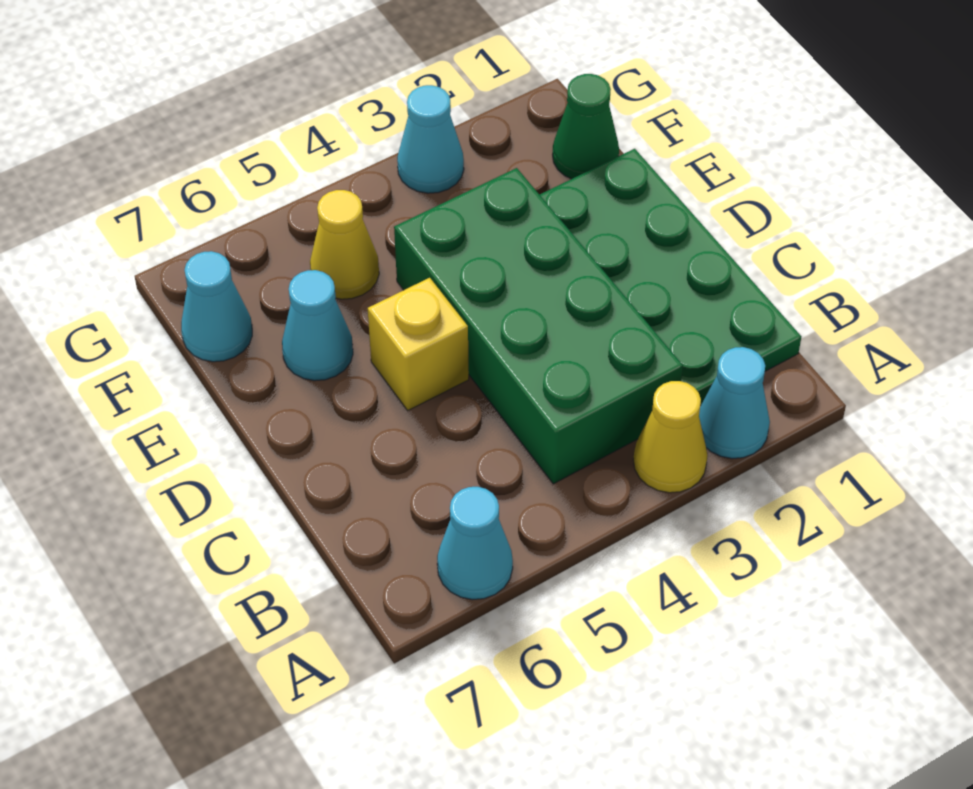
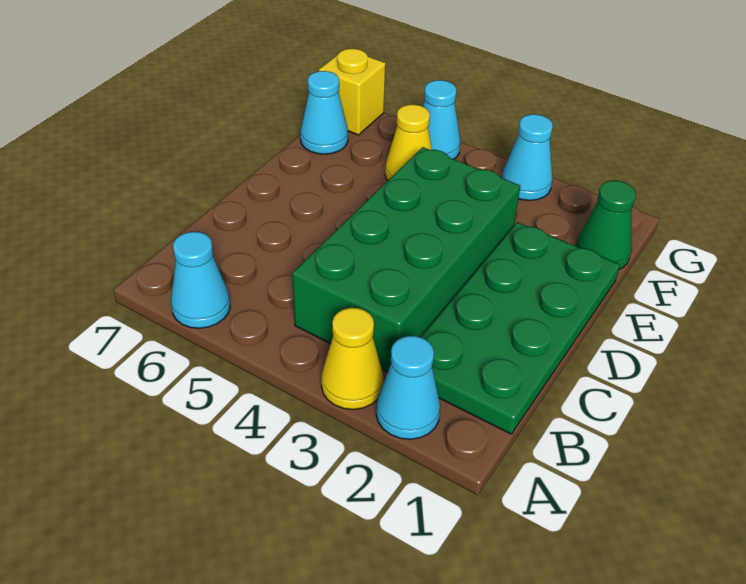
yellow 1x1 brick [368,278,469,410] -> yellow 1x1 brick moved to [319,49,386,135]
cyan 1x1 cone [282,270,353,381] -> cyan 1x1 cone moved to [423,80,460,159]

